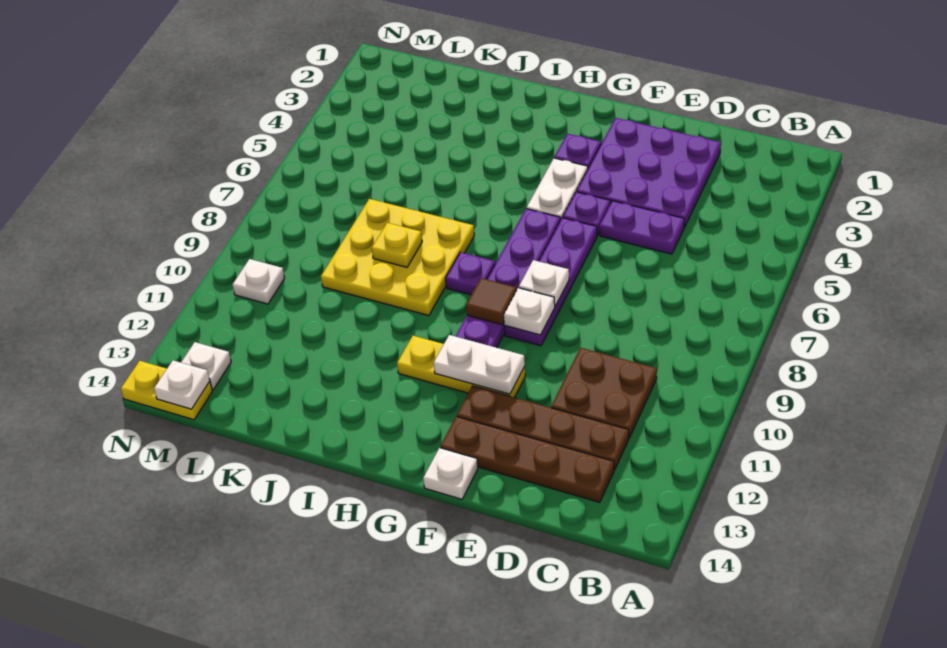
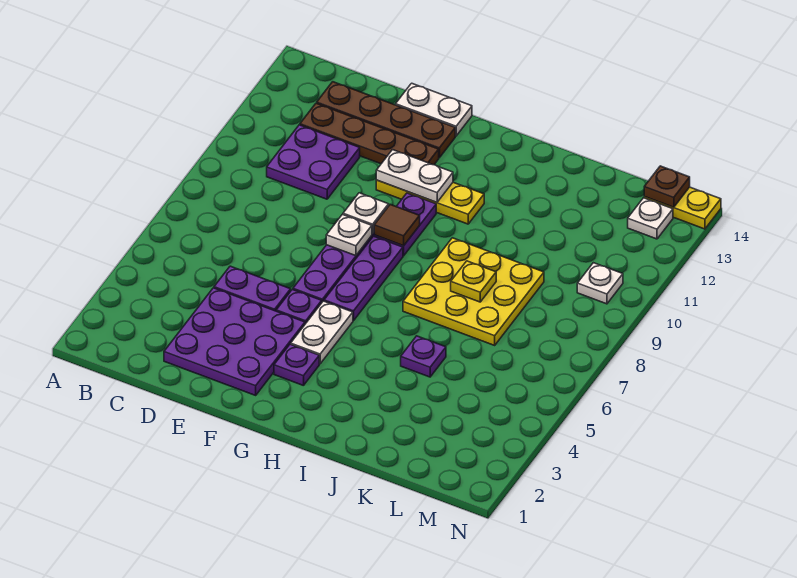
brown 2x2 plate [551,348,657,438] -> purple 2x2 plate [267,125,360,199]
white 1x1 plate [423,448,478,499] -> white 1x2 plate [396,83,472,136]
purple 1x1 plate [446,252,495,295] -> purple 1x1 plate moved to [401,336,446,377]
white 1x1 plate [154,360,210,409] -> brown 1x1 plate [644,166,690,207]

